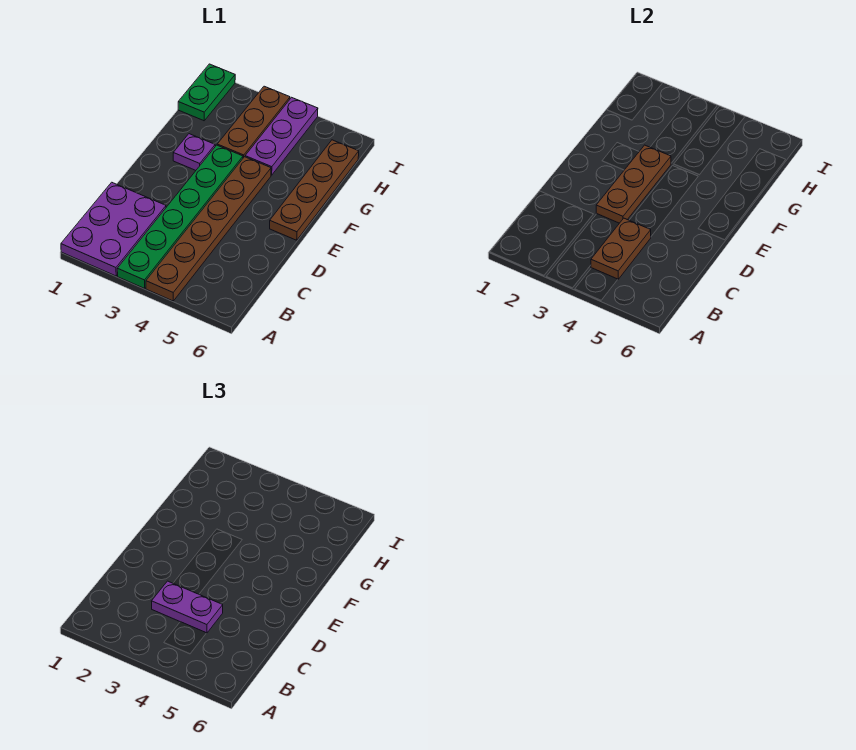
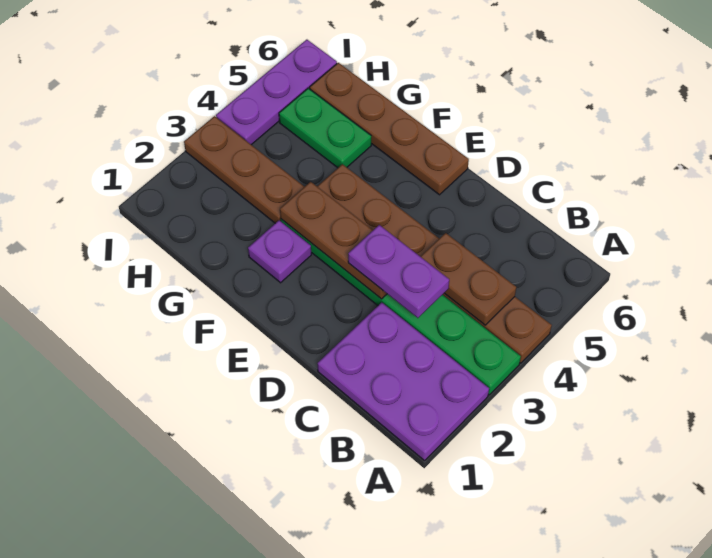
purple 1x2 plate [151,581,223,633] -> purple 1x2 plate turned to [348,225,449,318]
purple 1x3 plate [245,97,318,175] -> purple 1x3 plate turned to [216,40,337,145]
green 1x2 plate [178,64,235,121] -> green 1x2 plate moved to [279,88,371,168]

